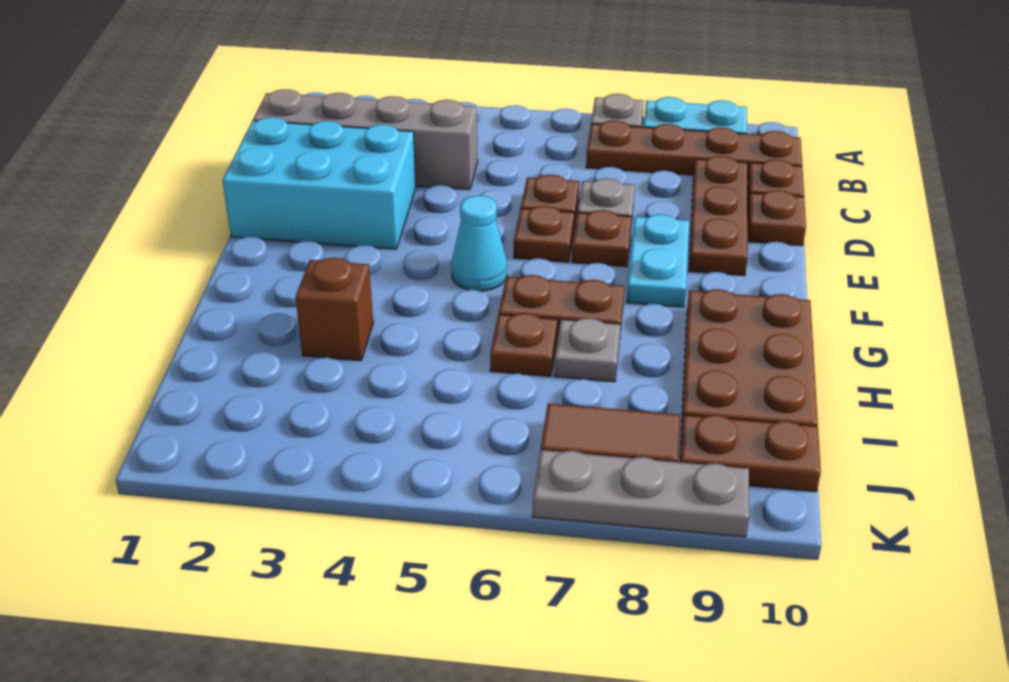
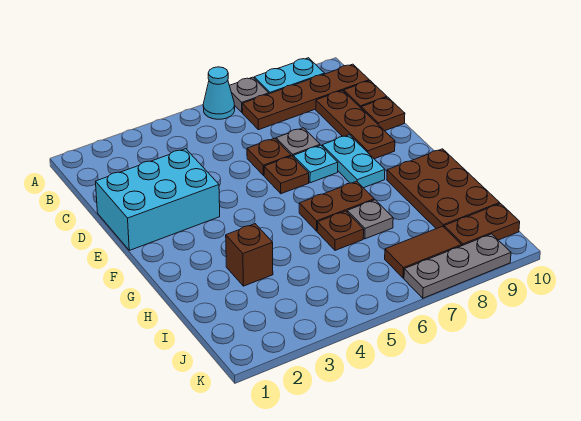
grey 1x4 brick [253,89,478,190] -> none
brown 1x1 plate [572,210,632,267] -> cyan 1x1 plate [293,145,338,183]
cyan 1x1 cone [451,195,507,291] -> cyan 1x1 cone moved to [203,67,235,119]

